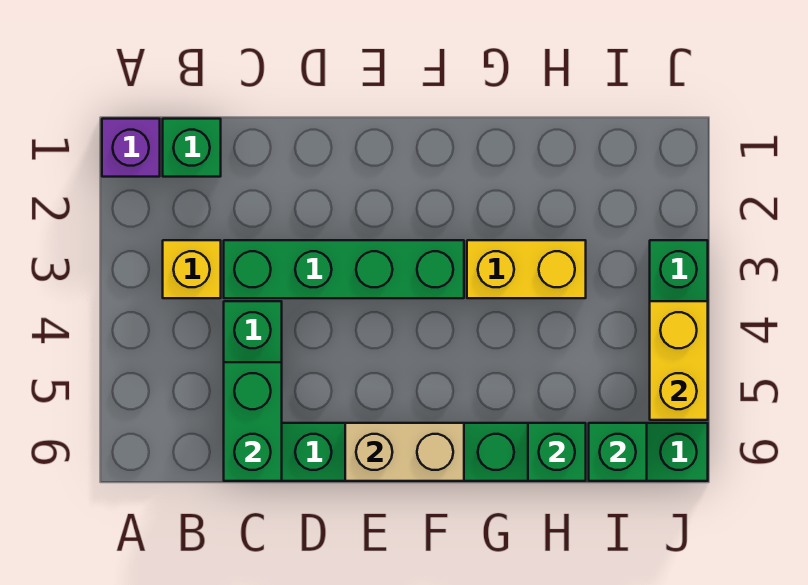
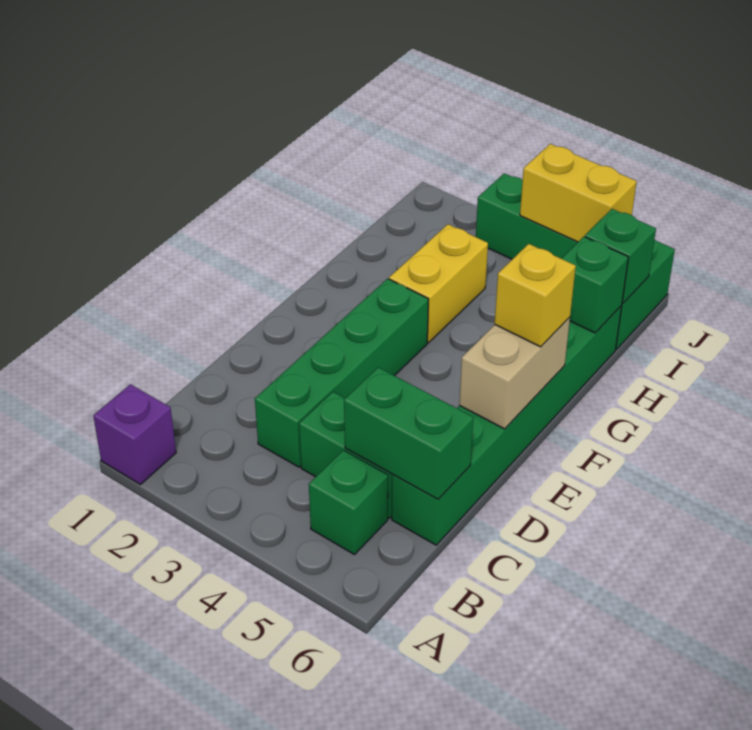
green 1x1 brick [163,119,221,177] -> green 1x1 brick moved to [309,450,388,555]
yellow 1x1 brick [163,240,221,298] -> yellow 1x1 brick moved to [494,244,576,347]

